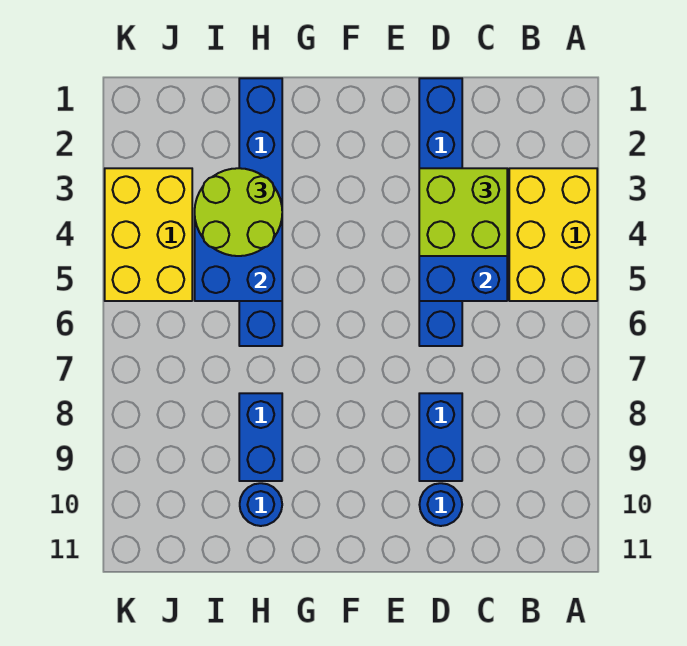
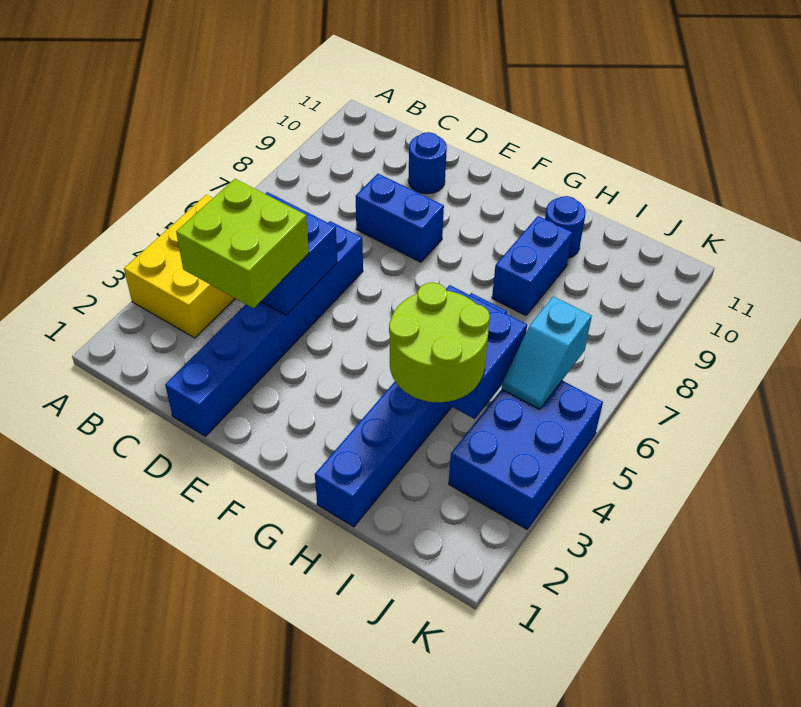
blue 1x2 brick [419,393,462,481] -> blue 1x2 brick turned to [356,174,444,262]
yellow 2x3 brick [105,168,192,301] -> blue 2x3 brick [449,381,603,529]
none -> cyan 1x2 slope [502,296,592,409]

